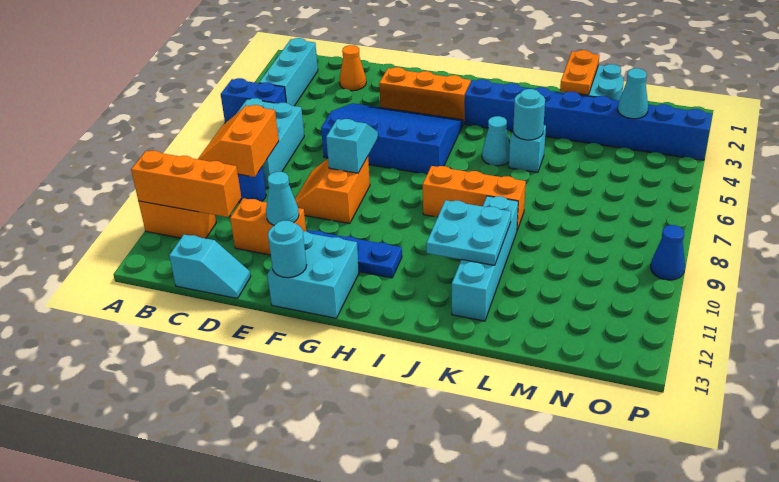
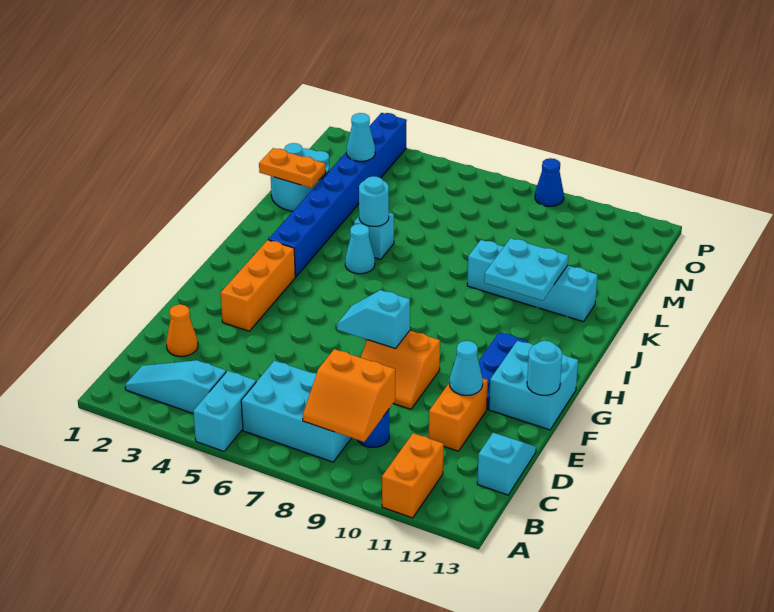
blue 1x2 brick [221,78,286,123] -> cyan 1x2 brick [193,371,256,451]
orange 1x3 brick [131,151,241,217] -> none
cyan 1x3 brick [259,38,318,106] -> cyan 1x3 slope [125,360,226,413]
blue 3x4 slope [321,103,463,174] -> none
orange 1x3 brick [423,166,526,230] -> none

